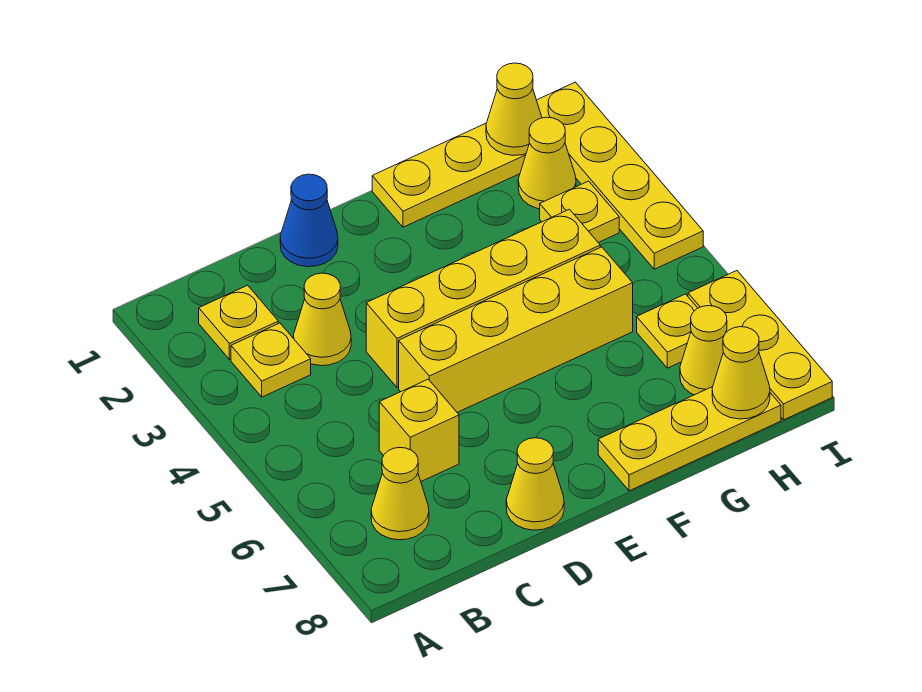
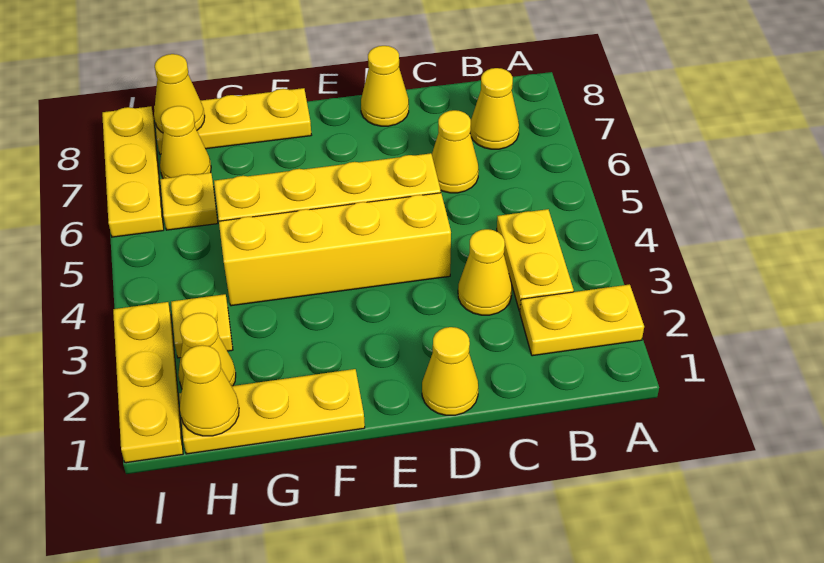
yellow 1x1 plate [199,285,278,360] -> yellow 1x2 plate [520,284,644,356]
yellow 1x1 plate [231,323,311,397] -> yellow 1x2 plate [497,209,574,311]
yellow 1x1 brick [379,379,459,481] -> yellow 1x1 cone [432,110,479,193]
blue 1x1 cone [280,174,338,267] -> yellow 1x1 cone [422,327,478,415]
yellow 1x4 plate [537,82,703,269] -> yellow 1x3 plate [113,302,183,463]

